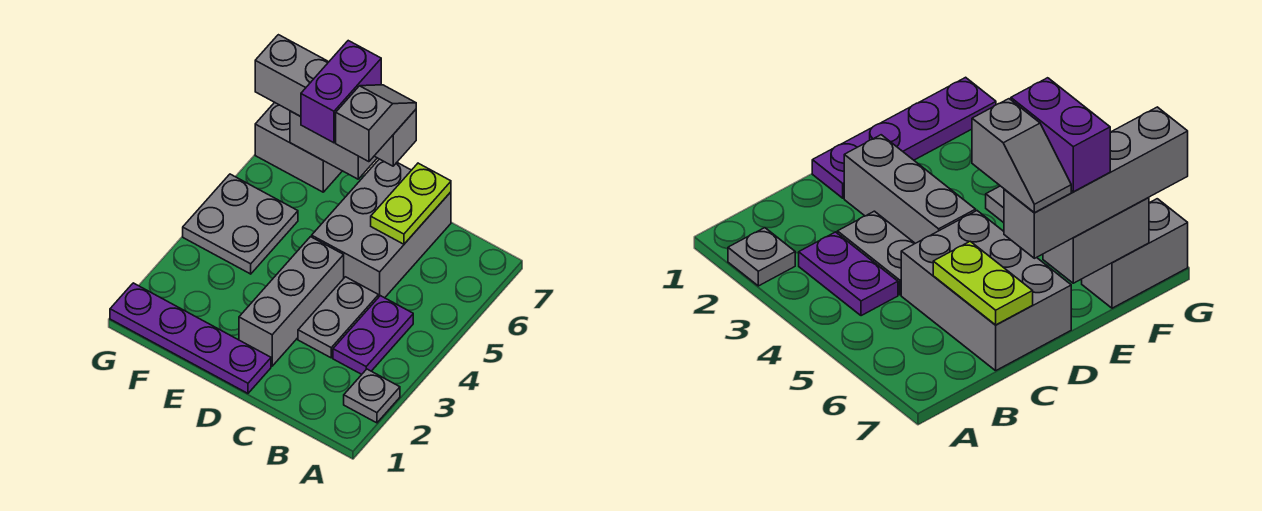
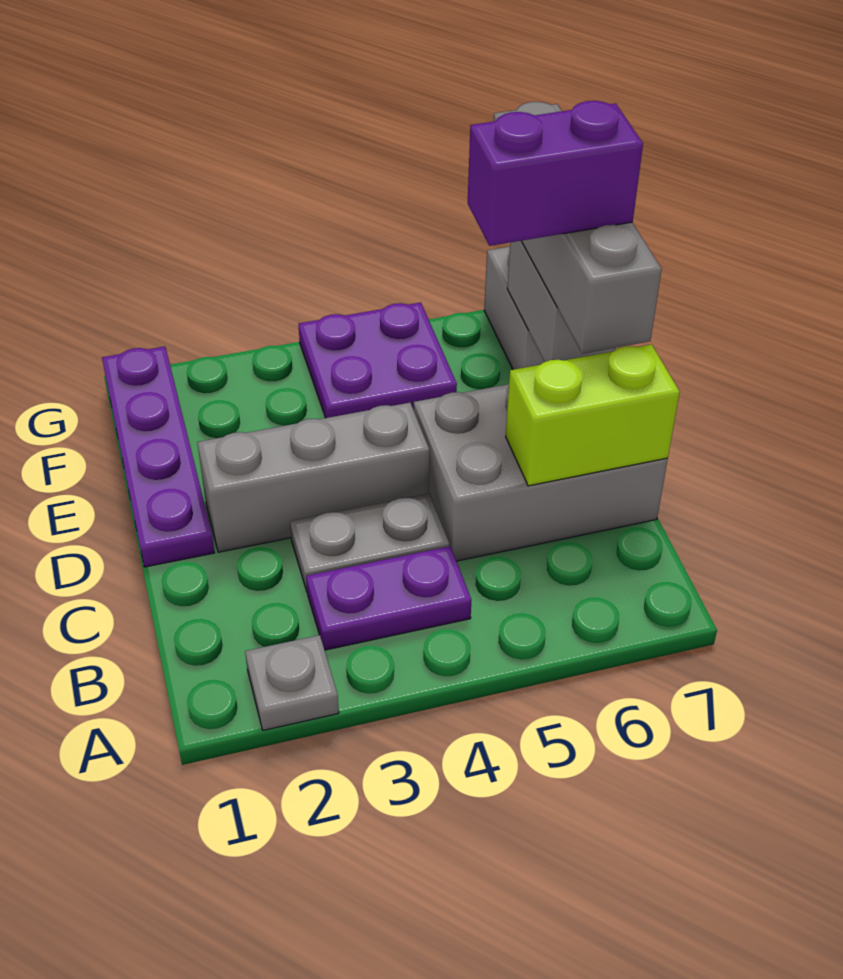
lime 1x2 plate [371,163,451,244] -> lime 1x2 brick [506,344,680,486]
grey 1x2 slope [336,85,416,162] -> none
grey 2x2 plate [183,174,298,274] -> purple 2x2 plate [298,302,457,418]

